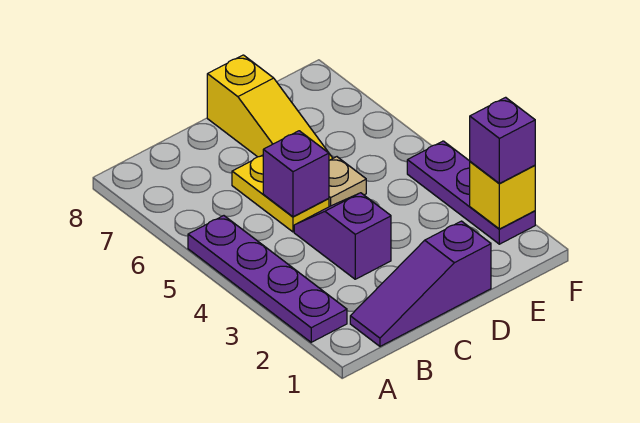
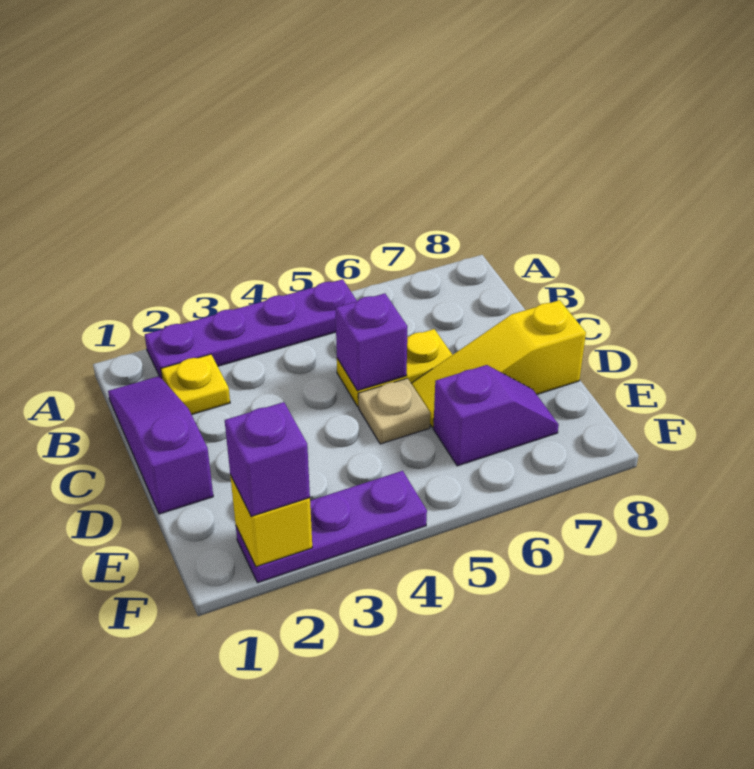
none -> yellow 1x1 plate [161,354,230,415]
purple 1x2 slope [294,193,391,279] -> purple 1x2 slope moved to [433,365,559,466]

